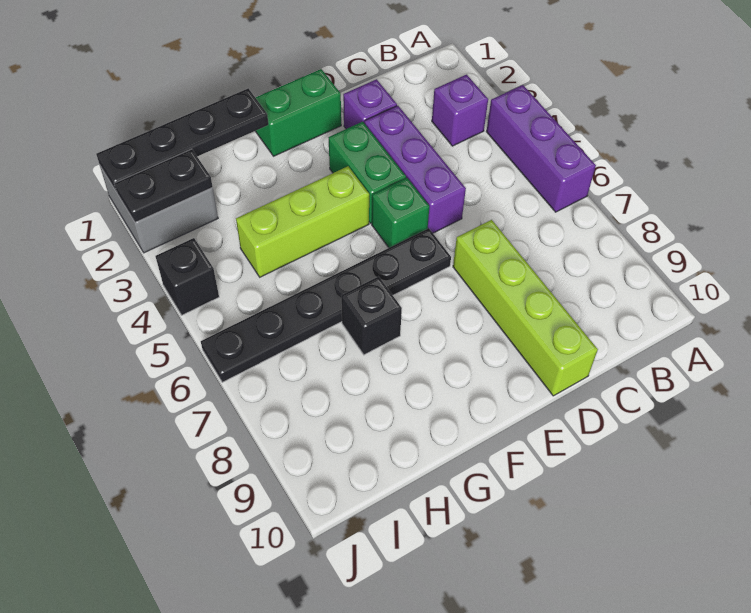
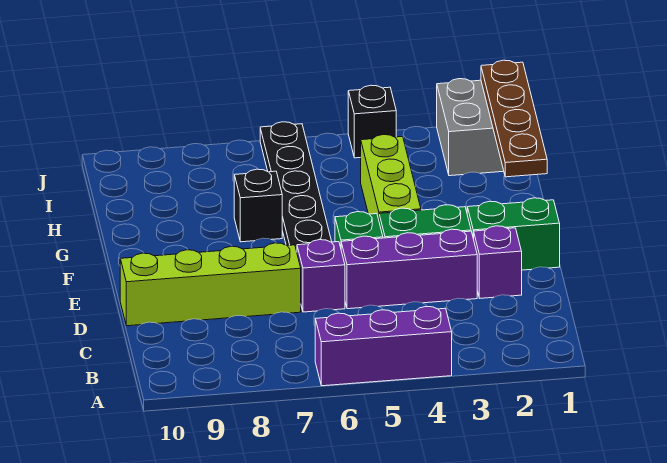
purple 1x1 brick [432,75,488,146] -> purple 1x1 brick moved to [297,240,345,312]
green 1x2 brick [255,69,341,156] -> green 1x2 brick turned to [467,198,560,270]
black 1x4 plate [96,88,268,192] -> brown 1x4 plate [481,60,547,177]
black 1x2 plate [114,149,213,223] -> none

